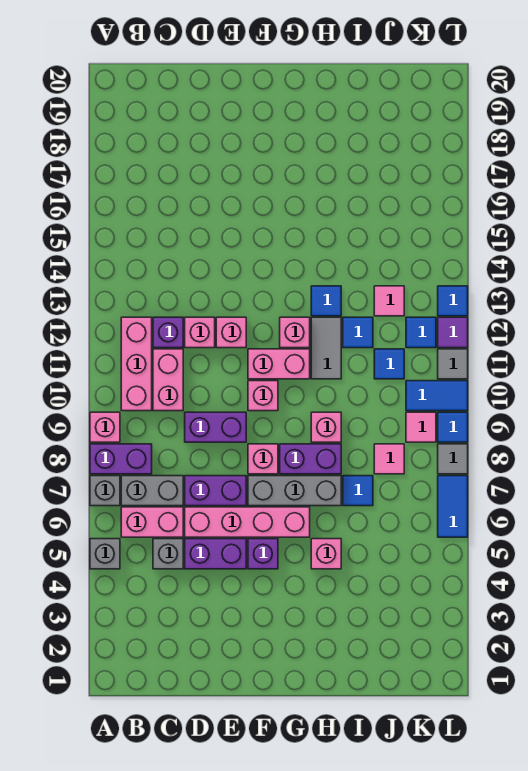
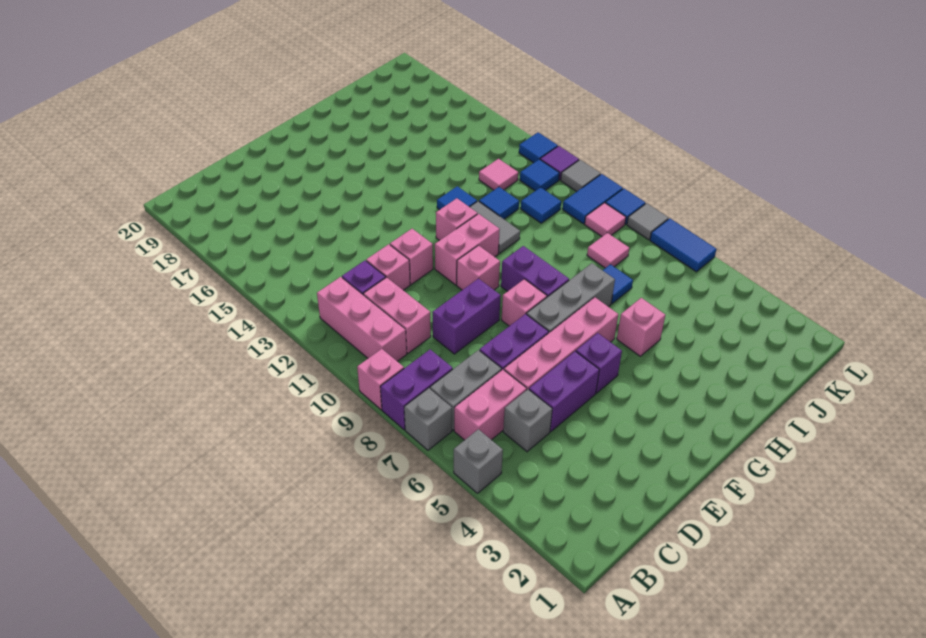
purple 1x2 brick [280,444,341,474] -> purple 1x2 brick turned to [501,246,569,297]
pink 1x1 brick [311,412,341,442] -> none

